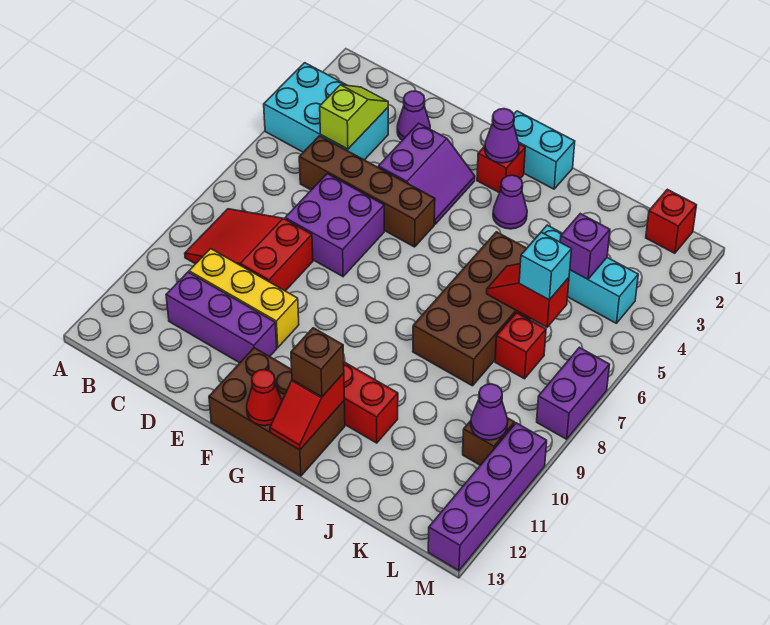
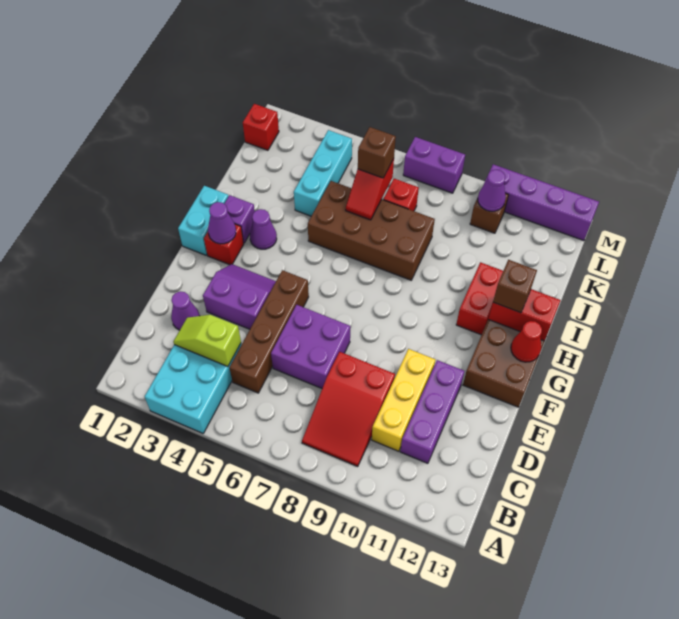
red 1x2 slope [270,373,344,450] -> red 1x2 brick [488,289,561,341]
purple 1x1 brick [560,214,610,279] -> purple 1x1 brick moved to [224,195,255,243]
cyan 1x1 brick [519,232,572,300] -> brown 1x1 brick [358,127,396,178]

